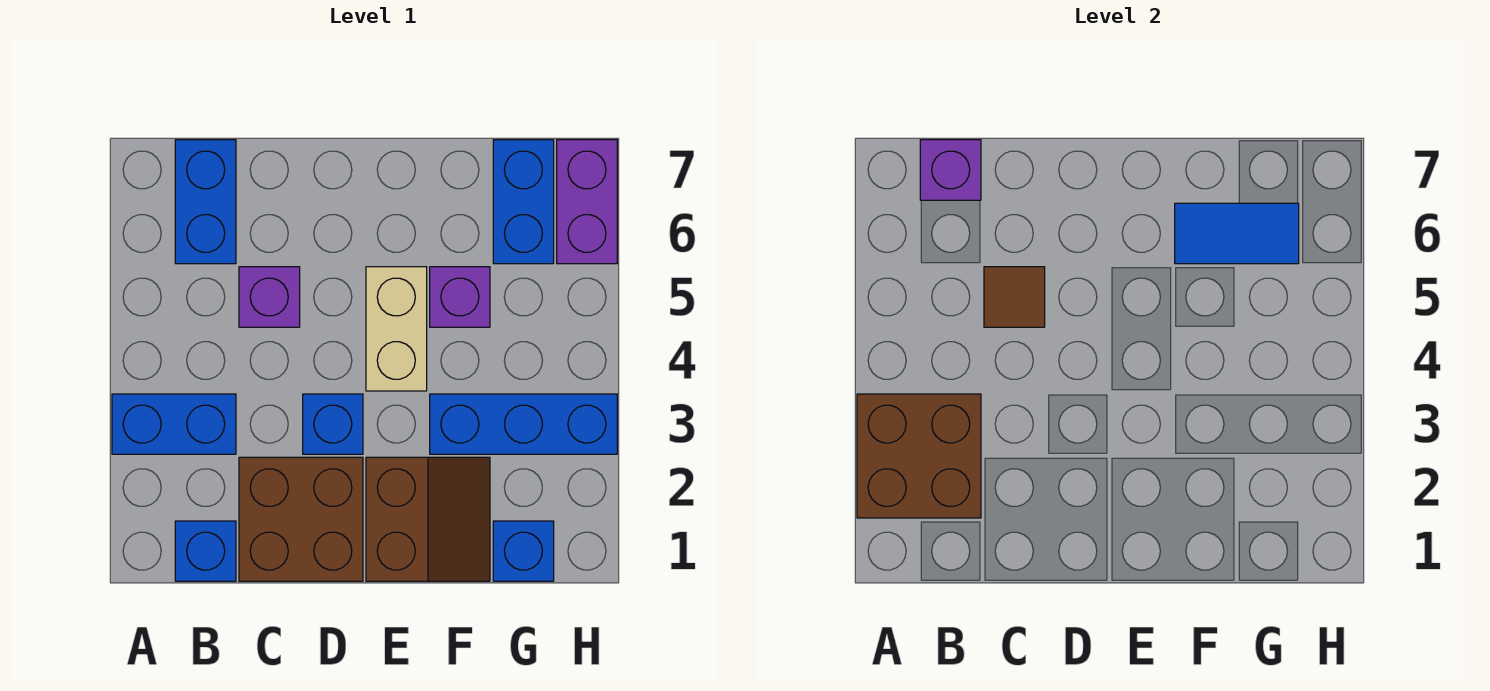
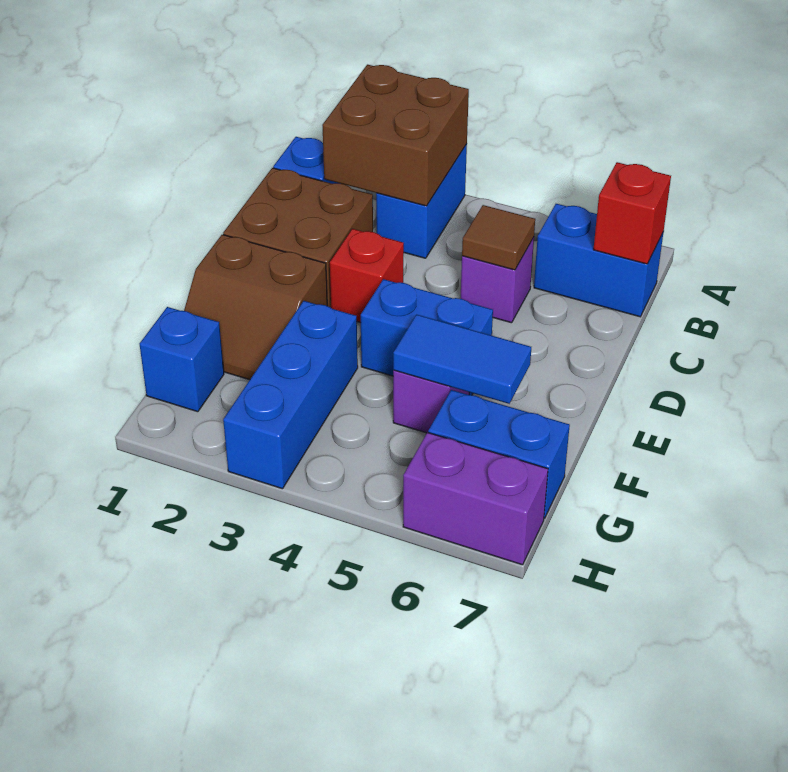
purple 1x1 brick [920,140,981,200] -> red 1x1 brick [593,162,671,264]
blue 1x1 brick [303,394,363,454] -> red 1x1 brick [330,229,404,323]
tan 1x2 brick [366,267,427,391] -> blue 1x2 brick [361,279,493,395]
blue 1x2 tile [1175,203,1299,264] -> blue 1x2 tile turned to [393,315,531,404]

